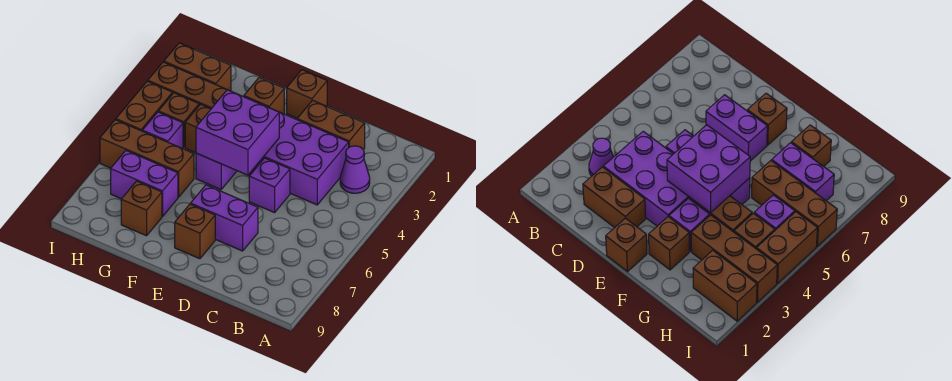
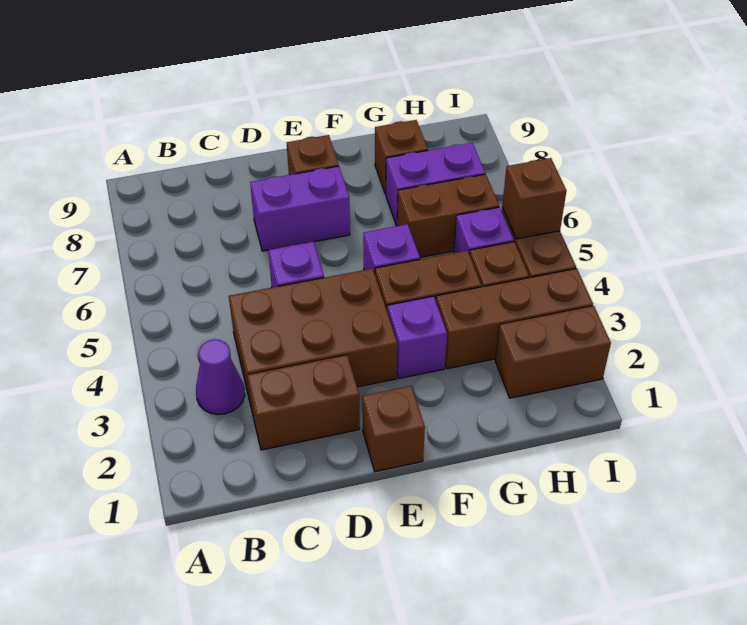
purple 2x3 brick [249,112,349,205] -> brown 2x3 brick [229,269,397,405]
purple 2x2 brick [196,90,279,175] -> none
brown 1x1 brick [244,77,284,114] -> brown 1x1 brick moved to [502,158,566,239]
brown 1x3 brick [100,120,194,197] -> brown 1x2 brick [397,174,499,257]

